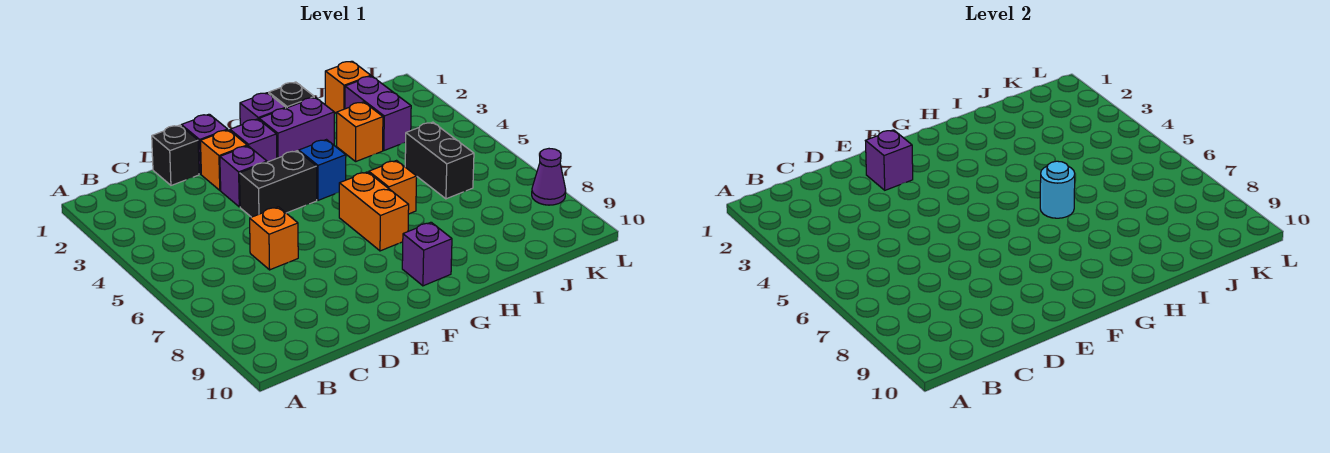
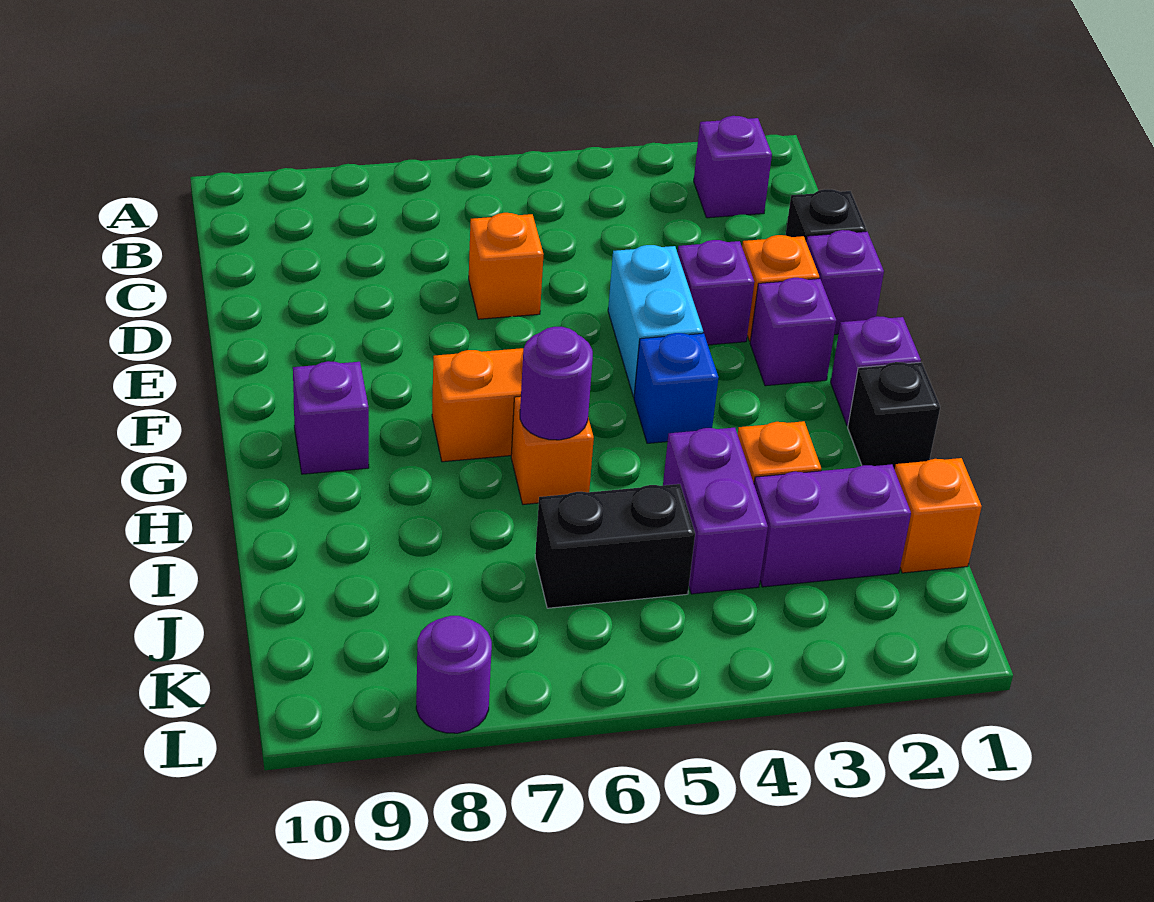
purple 1x1 brick [866,130,913,190] -> purple 1x1 brick moved to [694,116,772,218]
black 1x2 brick [240,151,317,217] -> cyan 1x2 brick [608,245,703,397]
purple 1x2 brick [259,97,334,158] -> purple 1x2 brick moved to [663,428,768,594]
cyan 1x1 round brick [1040,161,1075,218] -> purple 1x1 round brick [520,327,593,440]
purple 1x1 cone [532,149,566,205] -> purple 1x1 round brick [416,616,492,733]

